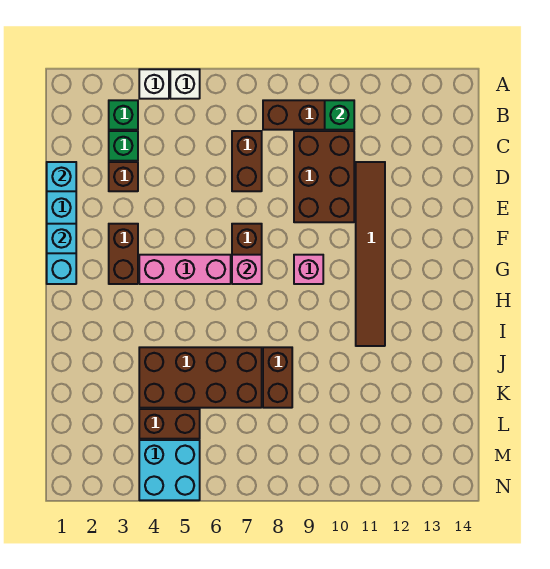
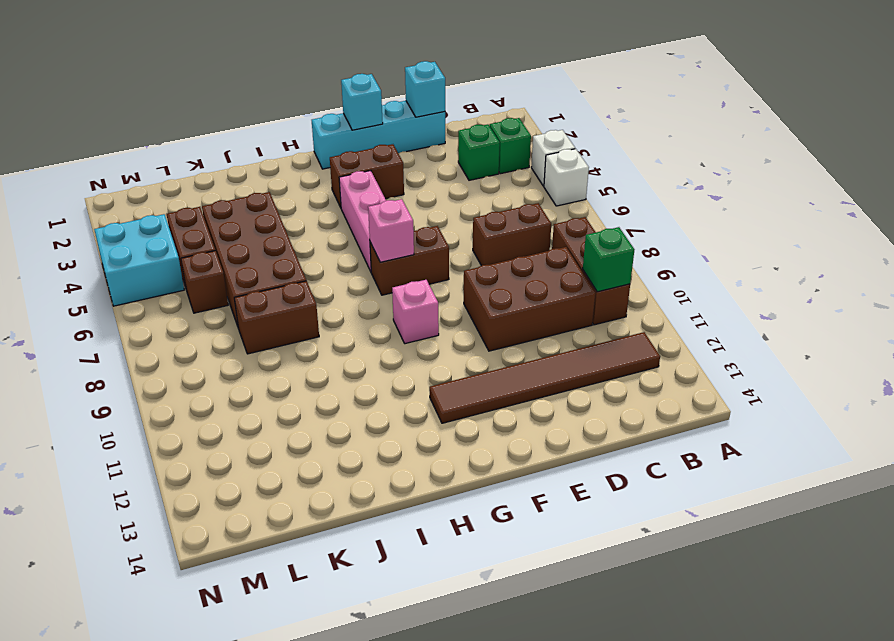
brown 1x1 brick [109,162,138,191] -> brown 1x1 brick moved to [181,251,228,313]
brown 1x6 tile [356,162,385,346] -> brown 1x6 tile moved to [429,332,660,423]

